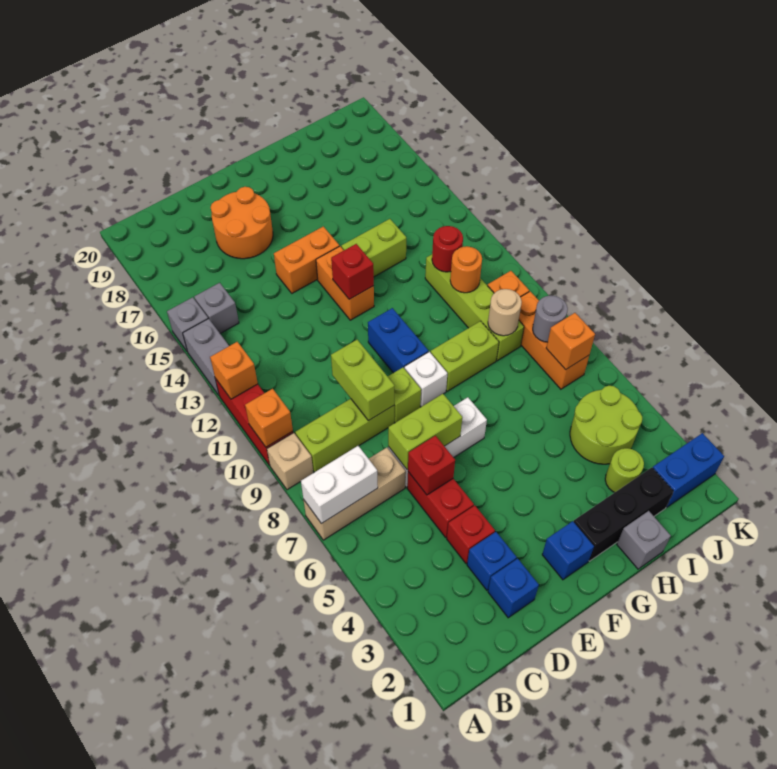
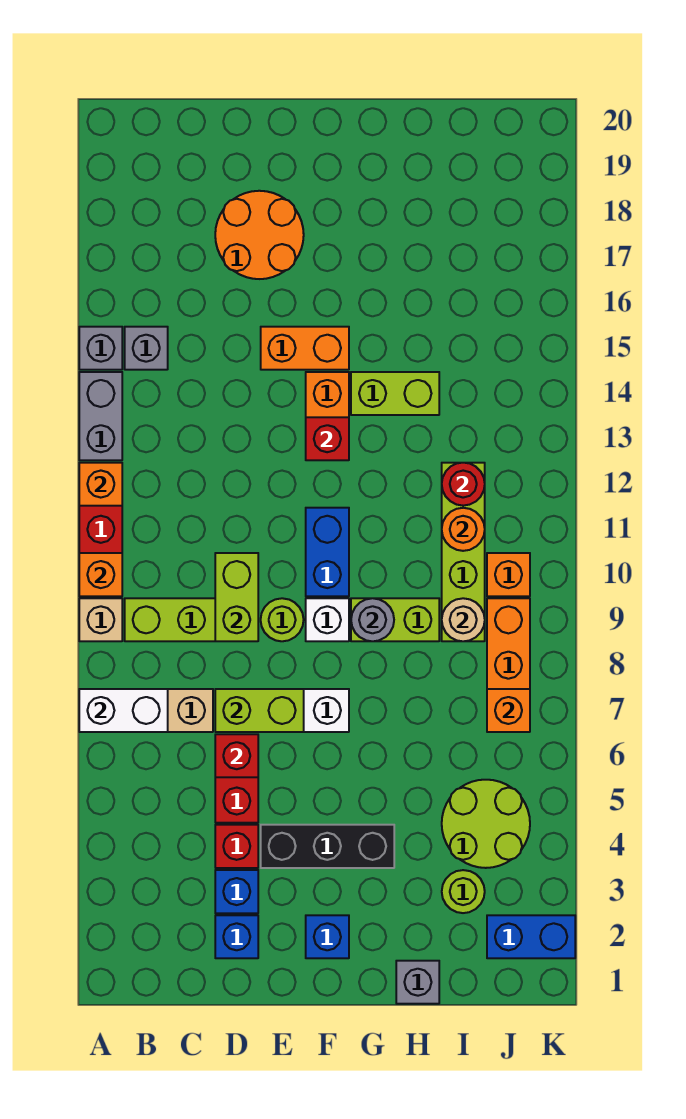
lime 1x1 brick [388,368,421,423] -> lime 1x1 round brick [261,598,304,641]
black 1x3 brick [574,468,673,561] -> black 1x3 brick moved to [261,825,394,868]
grey 1x1 round brick [533,295,568,342] -> grey 1x1 round brick moved to [351,598,394,641]

